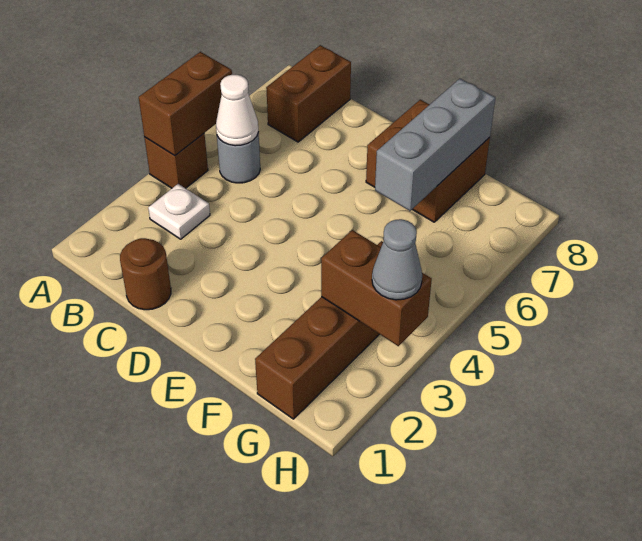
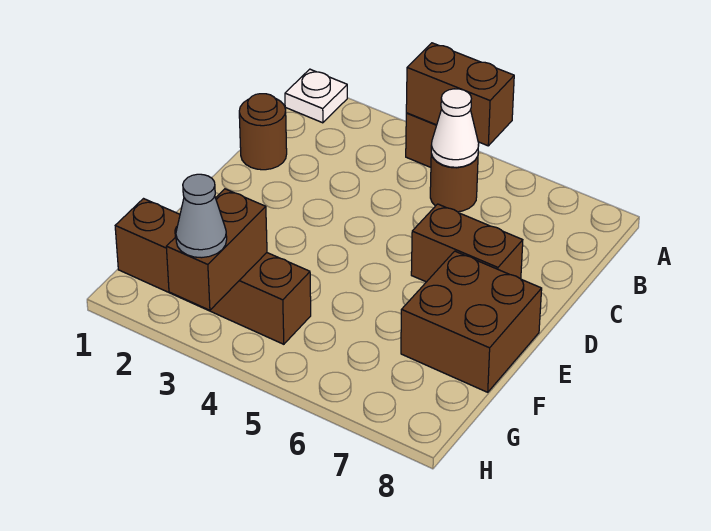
white 1x1 plate [148,184,210,239] -> white 1x1 plate moved to [285,69,347,123]
grey 1x1 round brick [217,133,260,183] -> brown 1x1 round brick [430,154,478,212]
brown 1x2 brick [266,45,351,142] -> brown 1x2 brick moved to [411,204,523,282]
grey 1x3 brick [375,79,495,211] -> none

